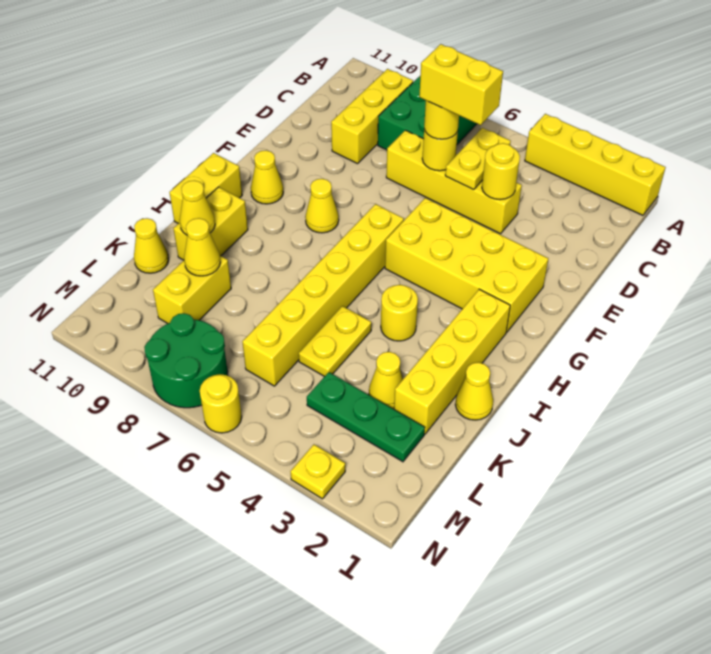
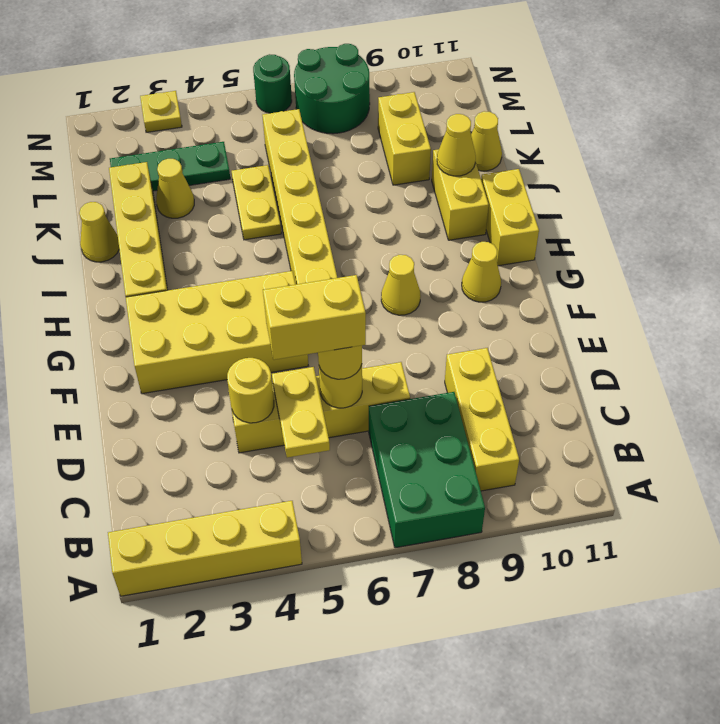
yellow 1x1 round brick [381,285,418,341] -> none
yellow 1x1 cone [184,218,220,276] -> none
yellow 1x1 round brick [200,374,242,433] -> green 1x1 round brick [253,54,292,113]

